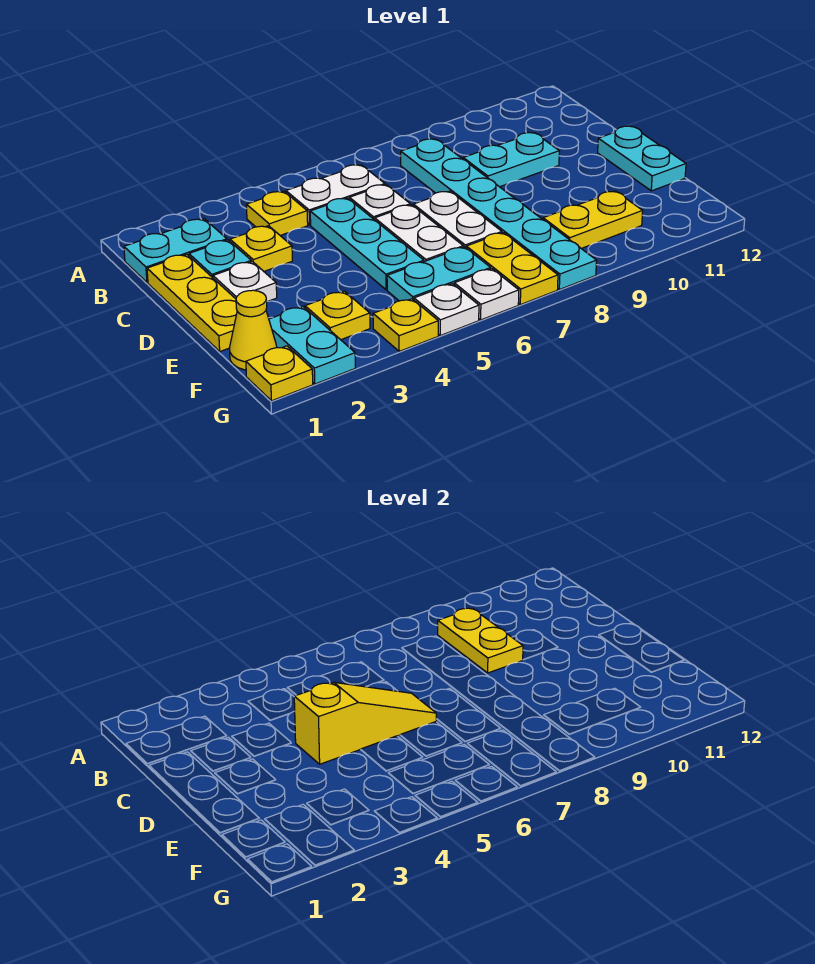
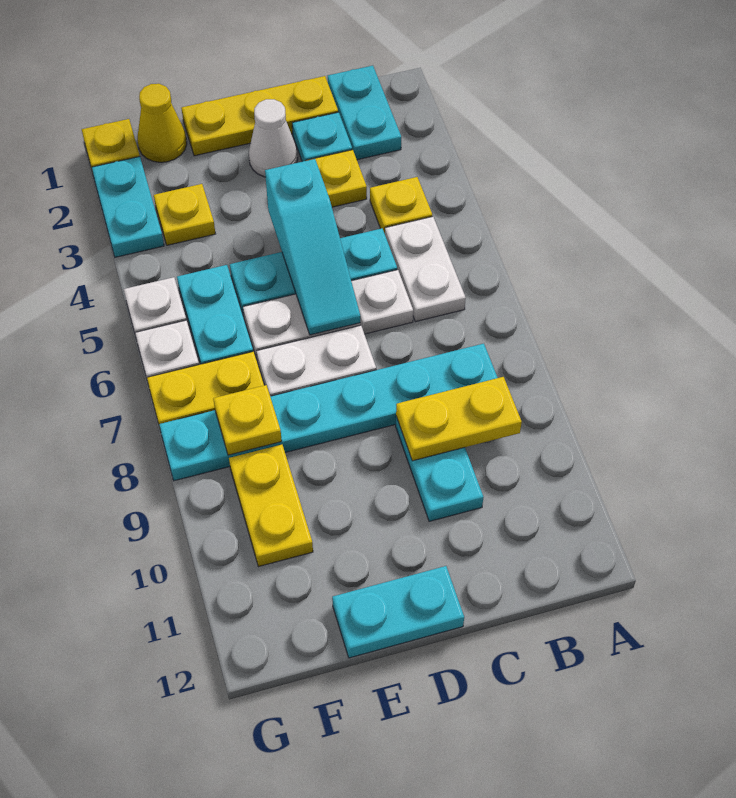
white 1x1 plate [213,262,277,301] -> white 1x1 cone [249,99,298,177]
yellow 1x3 slope [294,682,436,764] -> cyan 1x3 slope [265,159,360,335]
cyan 1x2 plate [269,307,355,384] -> cyan 1x2 plate turned to [91,157,164,257]
yellow 1x1 plate [373,299,438,351] -> yellow 1x1 plate moved to [213,385,282,455]

